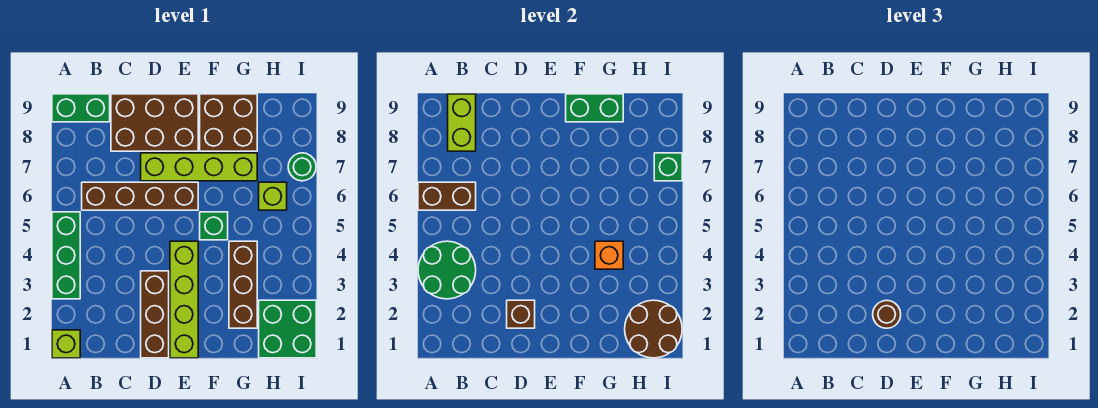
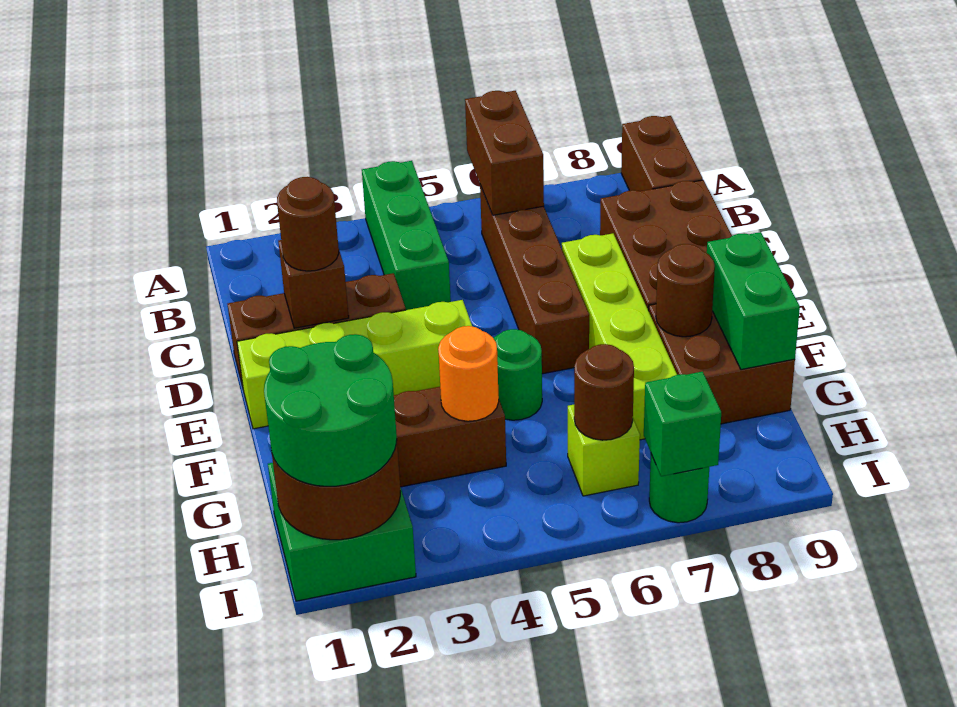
lime 1x1 brick [52,330,80,358] -> none
green 1x3 brick [52,212,80,299] -> green 1x3 brick turned to [362,161,451,310]
green 2x2 round brick [418,241,476,299] -> green 2x2 round brick moved to [264,334,397,486]
green 1x2 brick [52,94,110,122] -> brown 1x2 brick [621,116,703,191]
lime 1x2 brick [448,94,476,151] -> none
green 1x1 brick [200,212,228,240] -> green 1x1 round brick [493,329,542,420]
none -> brown 1x1 round brick [656,244,715,337]
orange 1x1 brick [595,241,623,269] -> orange 1x1 round brick [438,326,499,421]
none -> brown 1x1 round brick [574,344,634,440]

